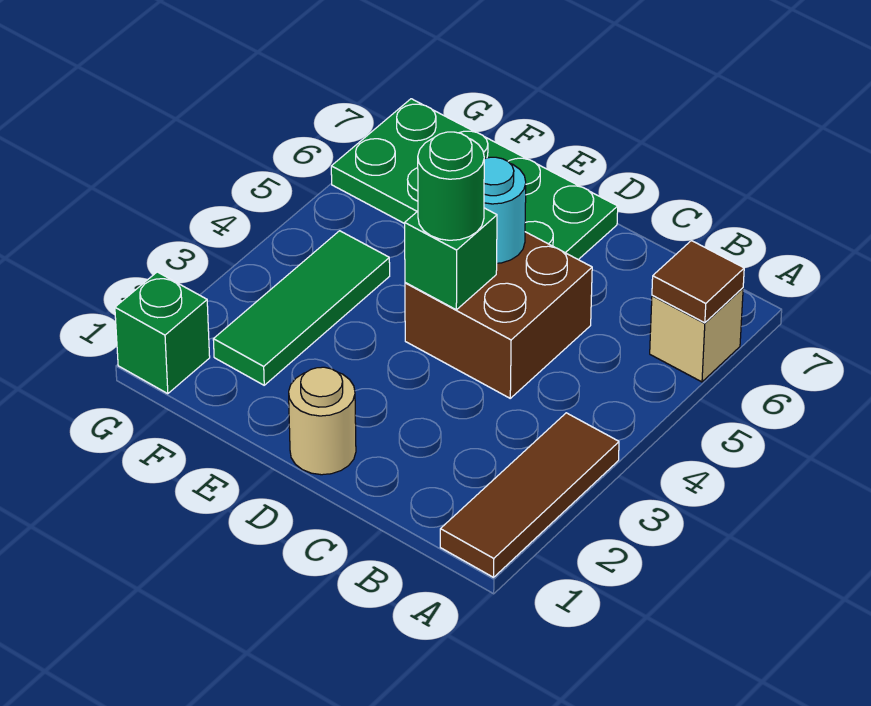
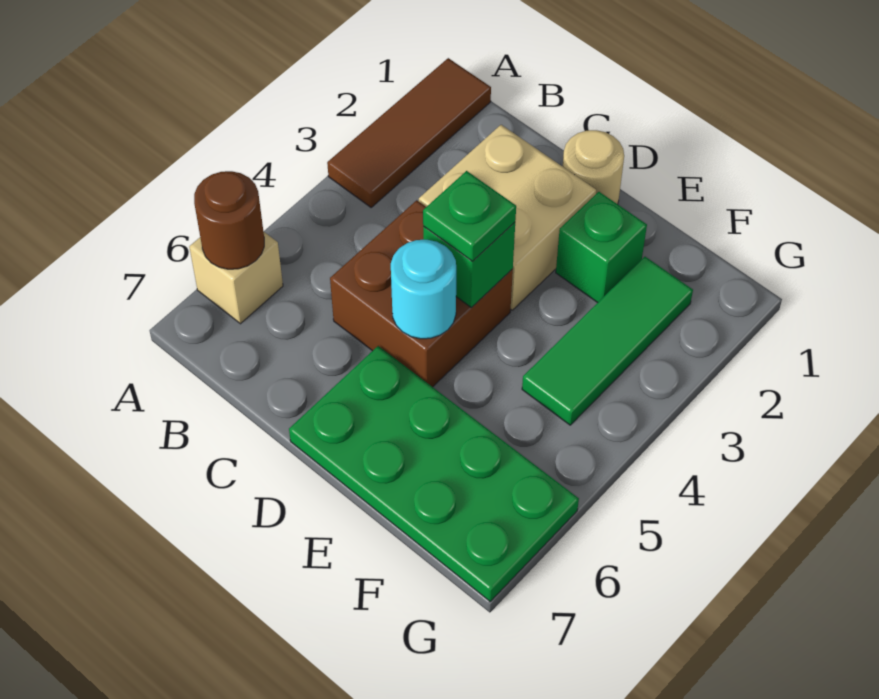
brown 1x1 tile [652,241,744,323] -> brown 1x1 round brick [194,171,264,269]
none -> tan 2x2 brick [419,125,596,310]
green 1x1 round brick [418,132,484,240] -> green 1x1 plate [423,171,516,261]
green 1x1 brick [115,272,210,394] -> green 1x1 brick moved to [556,192,647,303]

